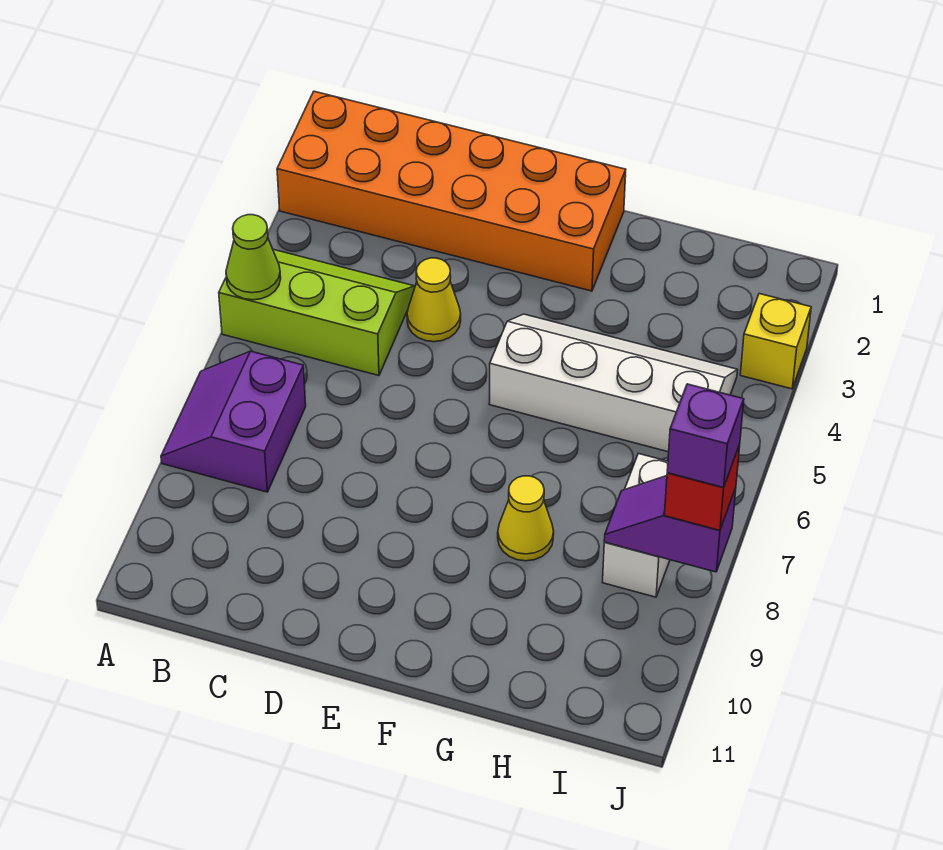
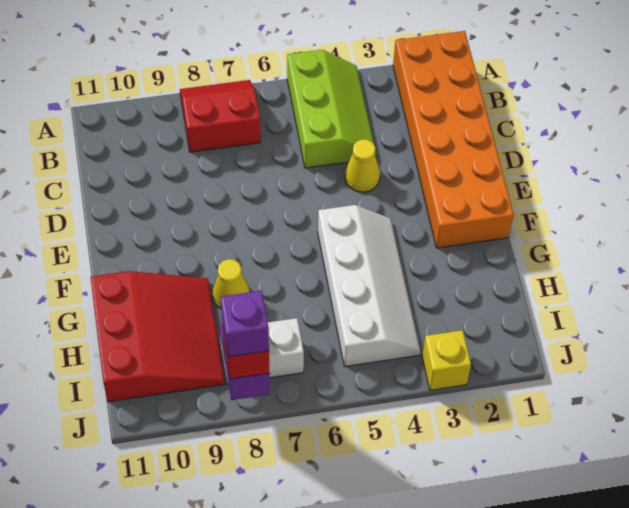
lime 1x1 cone [226,215,281,300] -> none
purple 2x2 slope [161,351,306,492] -> red 2x2 slope [180,80,261,152]
none -> red 3x3 slope [91,271,225,402]

